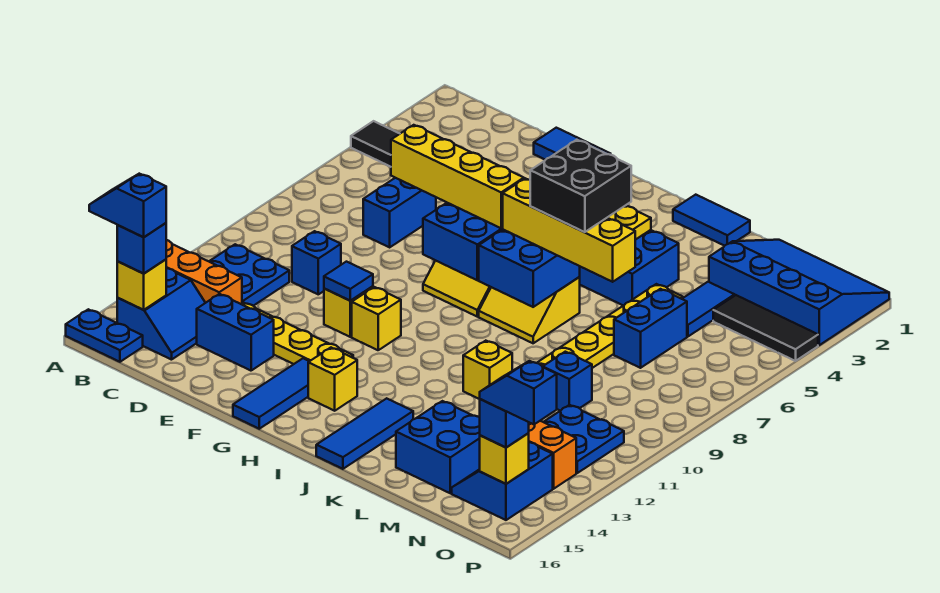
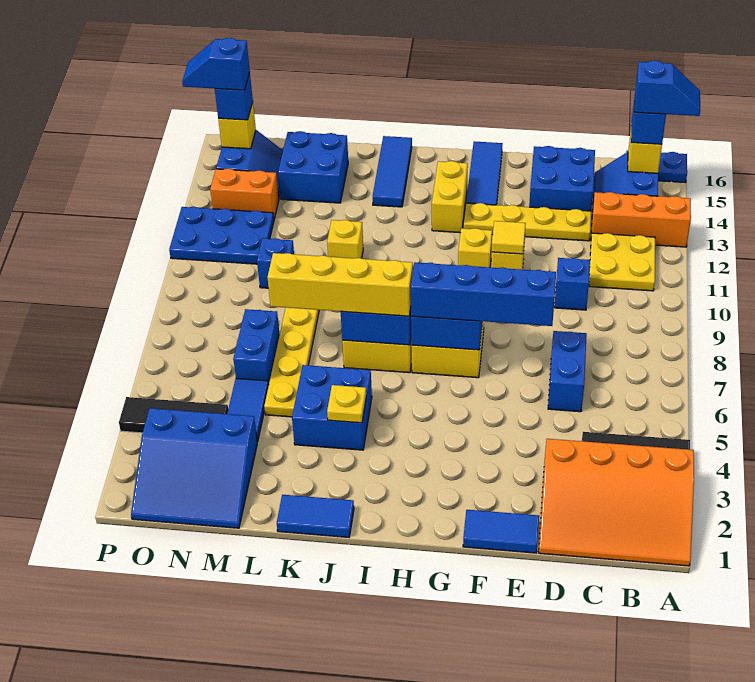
none -> orange 3x4 slope [539,439,694,566]
blue 2x2 plate [209,244,289,306] -> yellow 2x2 plate [589,233,655,291]
blue 1x2 brick [197,294,274,371] -> blue 2x2 brick [529,146,595,211]
yellow 1x4 brick [391,125,524,228] -> blue 1x4 brick [411,262,556,326]
blue 1x1 tile [324,262,373,301] -> yellow 1x1 tile [492,221,526,254]
yellow 1x1 brick [308,348,357,411] -> yellow 1x2 brick [432,161,468,233]
black 2x2 brick [530,140,631,232] -> none
blue 3x4 slope [709,240,889,345] -> blue 3x3 slope [131,408,257,528]
blue 2x2 plate [544,405,624,473] -> blue 2x3 plate [169,207,274,264]
blue 1x2 slope [480,361,557,424] -> blue 1x2 slope turned to [182,38,250,90]

